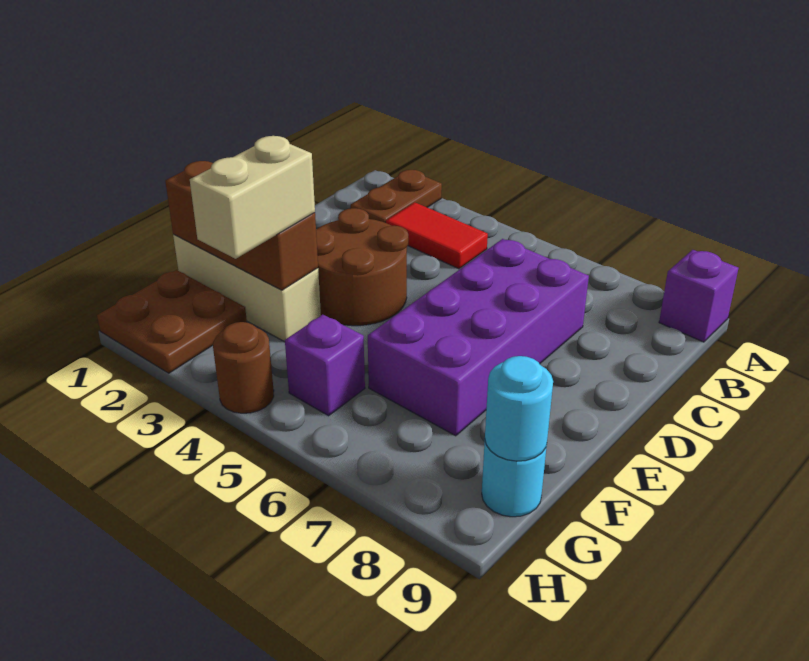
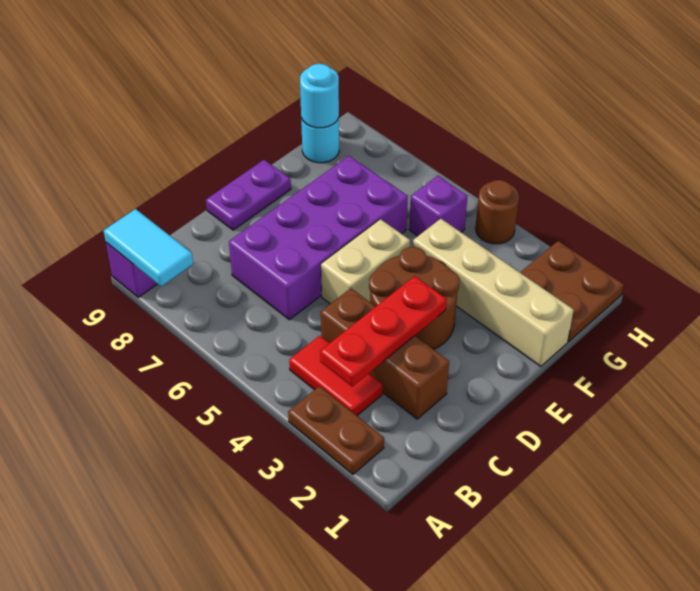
brown 1x2 plate [351,170,442,223] -> brown 1x2 plate turned to [288,386,384,474]
none -> cyan 1x2 tile [104,209,193,287]
none -> red 1x3 plate [320,276,447,387]
none -> purple 1x2 plate [206,160,291,230]
tan 1x3 brick [173,234,321,342] -> tan 1x4 brick [413,219,574,367]
brown 1x3 brick [165,161,318,290] -> brown 1x3 brick moved to [321,288,449,419]
tan 1x2 brick [190,136,315,259] -> tan 1x2 brick moved to [321,219,410,304]

